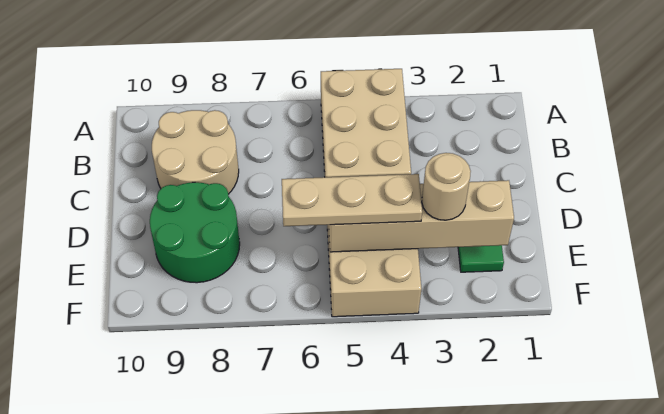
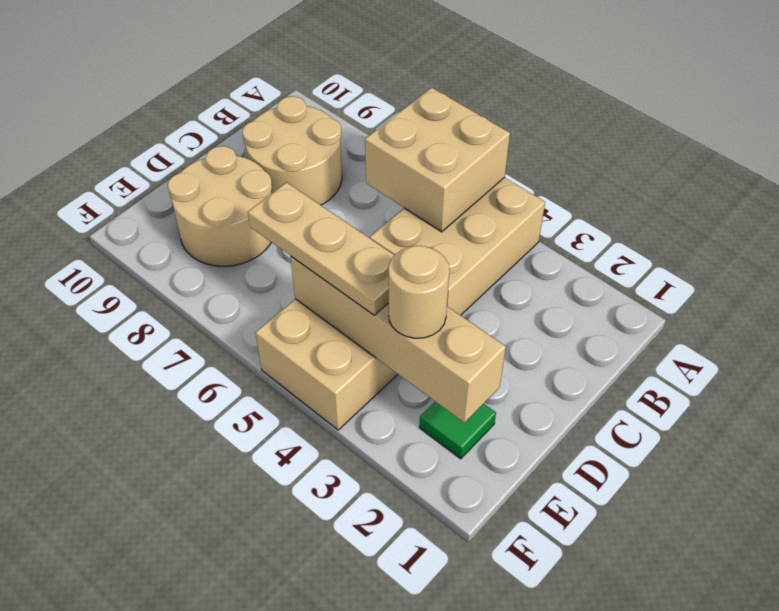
none -> tan 2x2 brick [365,88,510,232]
green 2x2 round brick [150,182,240,283] -> tan 2x2 round brick [168,146,272,266]

